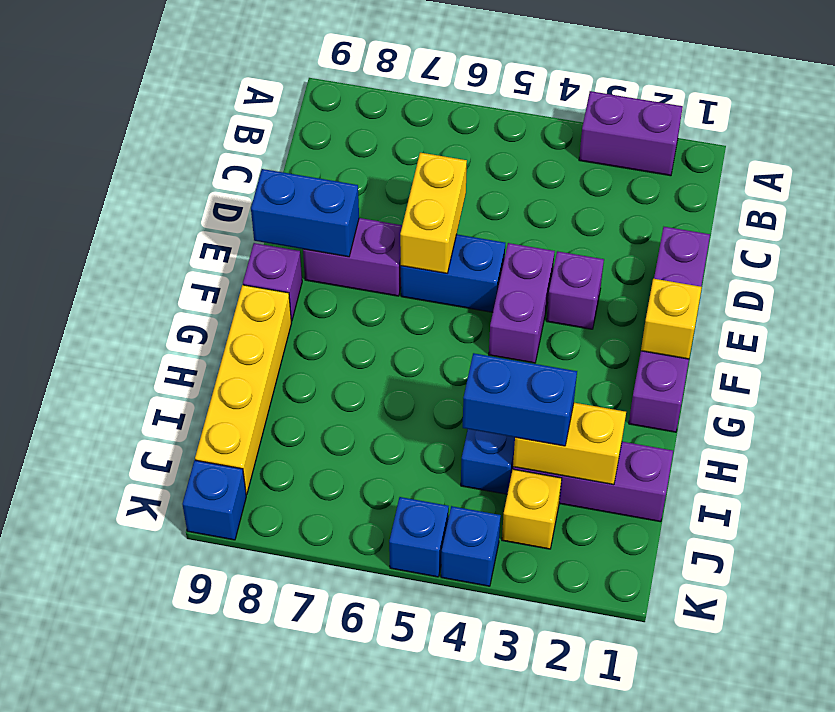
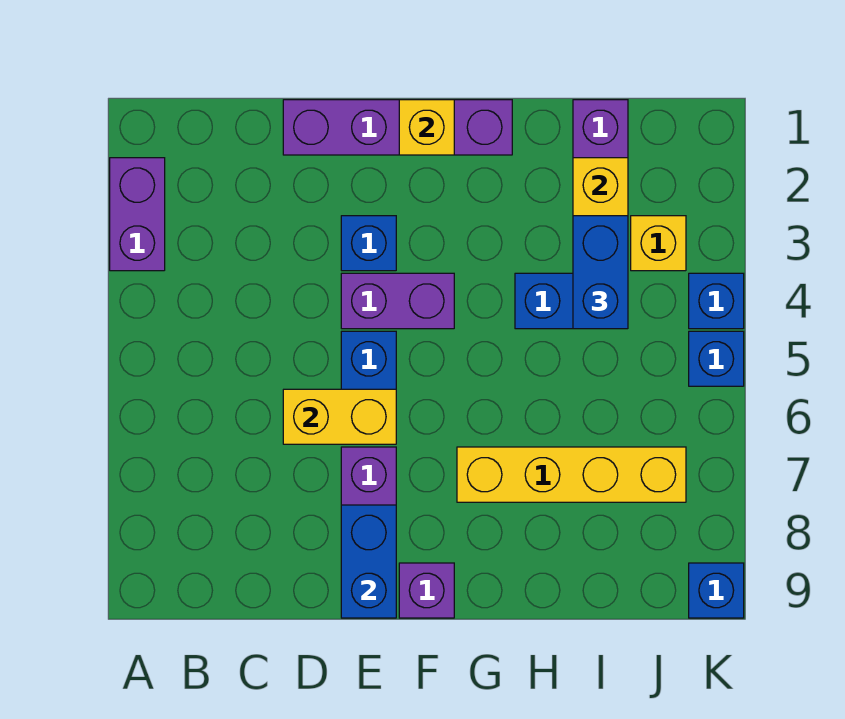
purple 1x1 brick [546,251,604,329] -> blue 1x1 brick [341,216,396,271]
yellow 1x4 brick [195,285,291,495] -> yellow 1x4 brick moved to [457,447,686,502]

